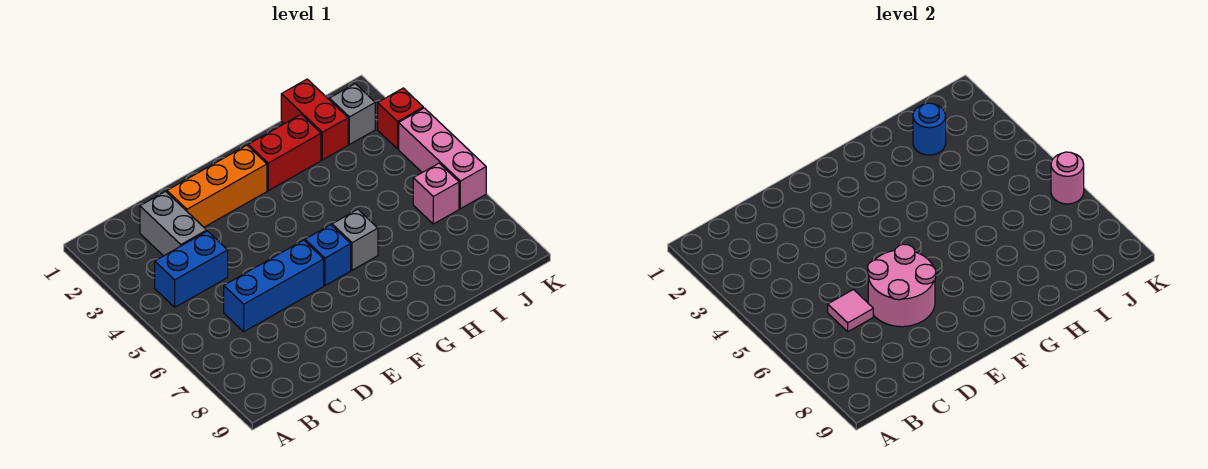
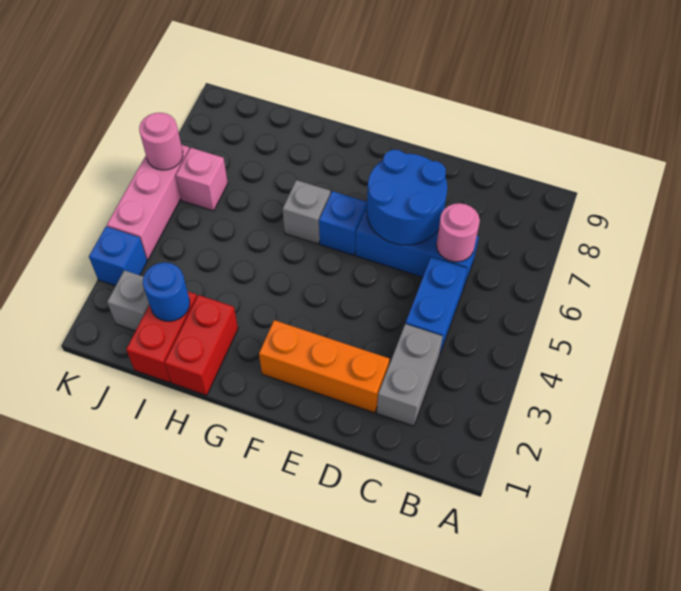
blue 1x2 brick [155,231,228,307] -> blue 1x2 brick turned to [406,257,467,355]
pink 1x1 tile [828,290,873,332] -> pink 1x1 round brick [436,203,480,262]
pink 2x2 round brick [868,244,936,327] -> blue 2x2 round brick [367,150,447,245]
red 1x2 brick [248,115,321,191] -> red 1x2 brick turned to [165,295,238,395]
red 1x1 brick [378,88,423,149] -> blue 1x1 brick [89,227,147,286]

